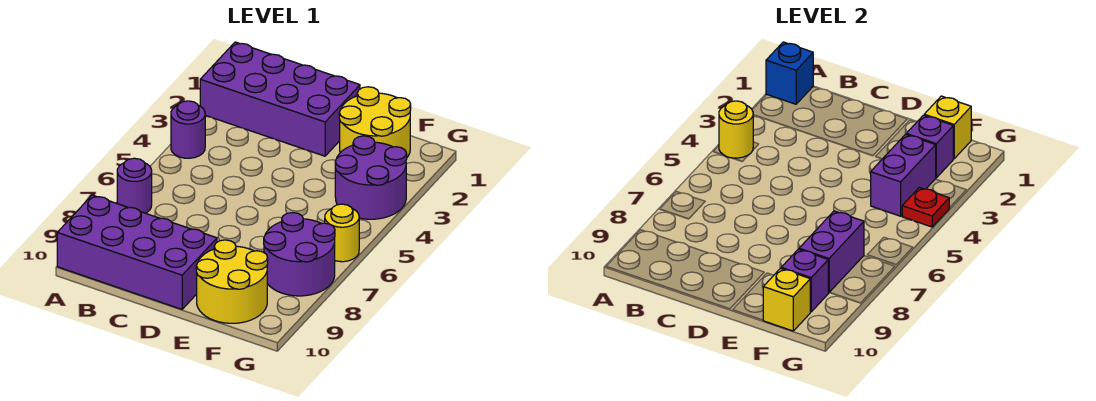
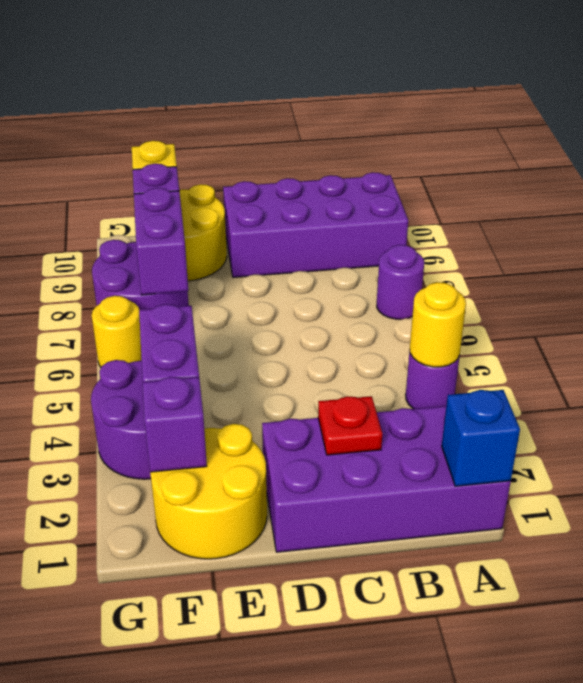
yellow 1x1 brick [924,96,971,159] -> none
red 1x1 plate [902,188,949,227] -> red 1x1 plate moved to [318,396,382,455]

